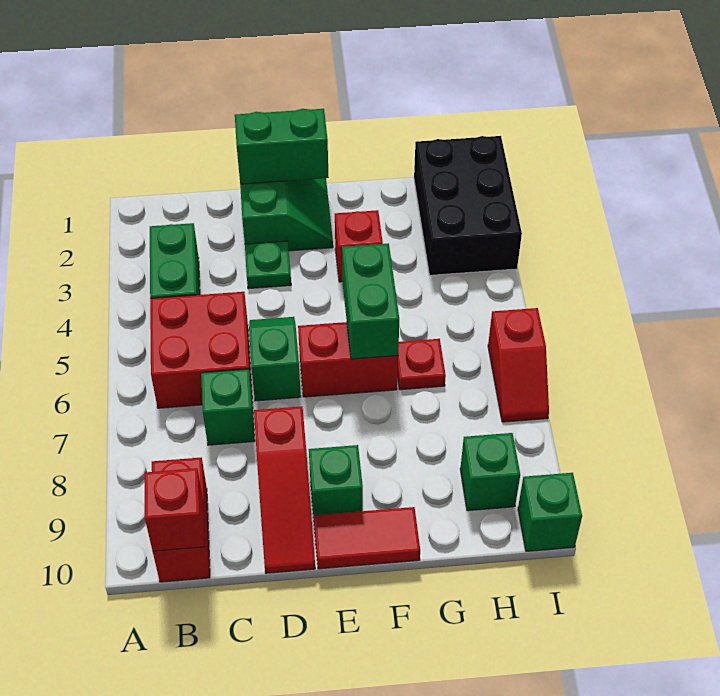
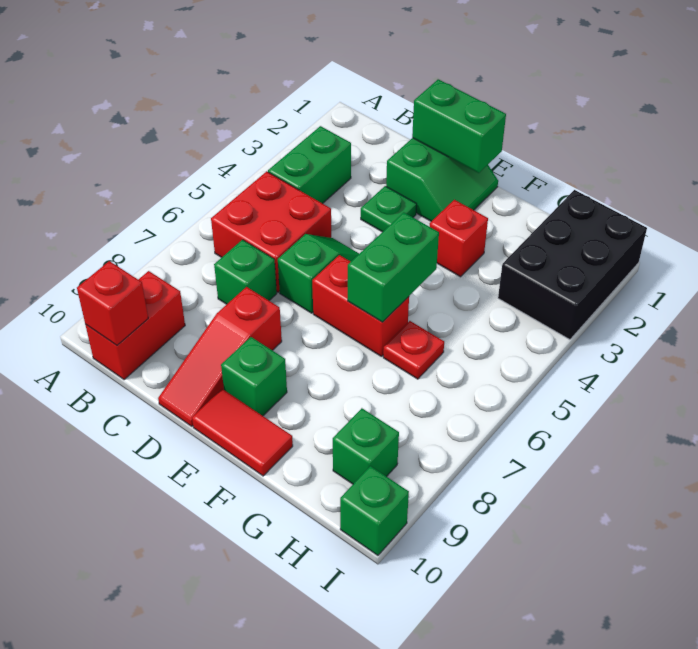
red 1x2 slope [488,308,549,422] -> none

